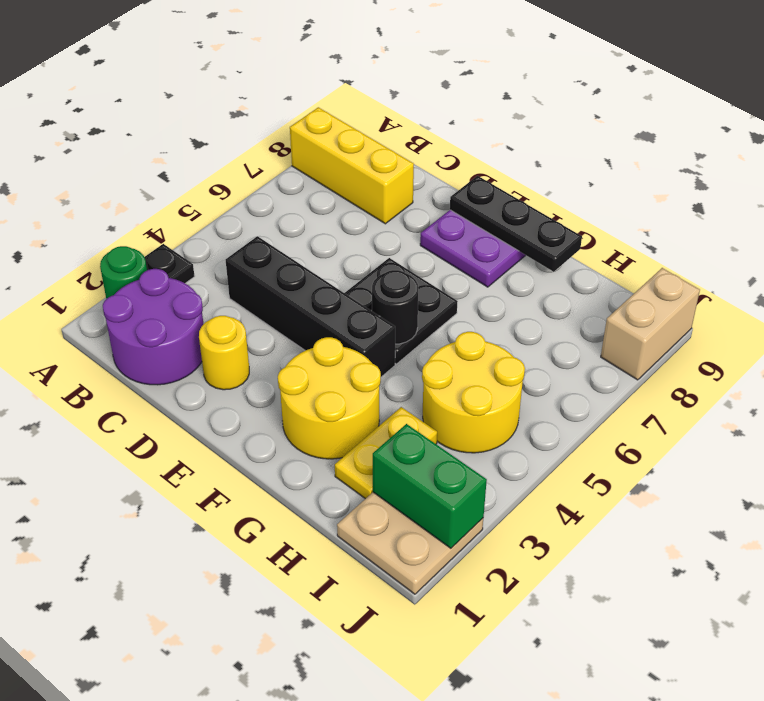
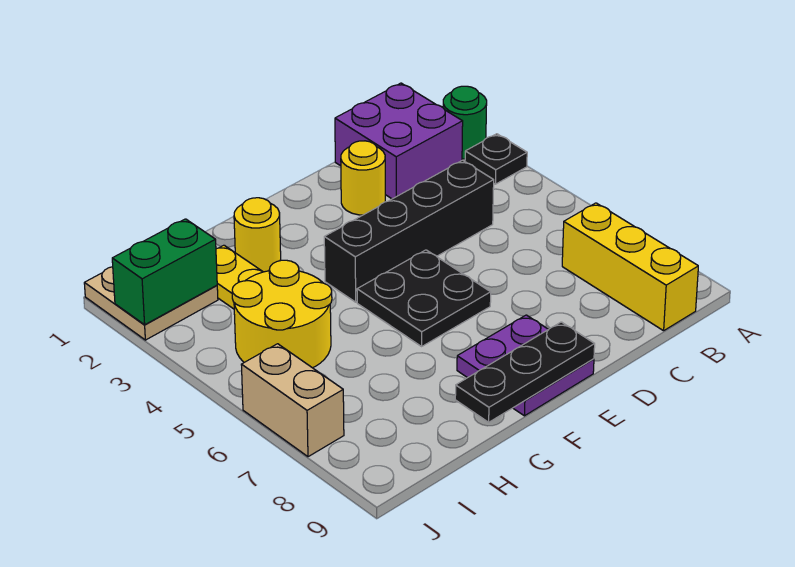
yellow 1x3 brick [290,107,414,224] -> yellow 1x3 brick turned to [562,203,698,331]
purple 2x2 round brick [103,269,203,385] -> purple 2x2 brick [335,83,463,199]
yellow 2x2 round brick [278,337,381,459] -> yellow 1x1 round brick [234,198,281,272]
black 1x1 round brick [372,270,418,344] -> none
tan 1x2 brick [601,268,700,380] -> tan 1x2 brick moved to [241,344,344,457]

